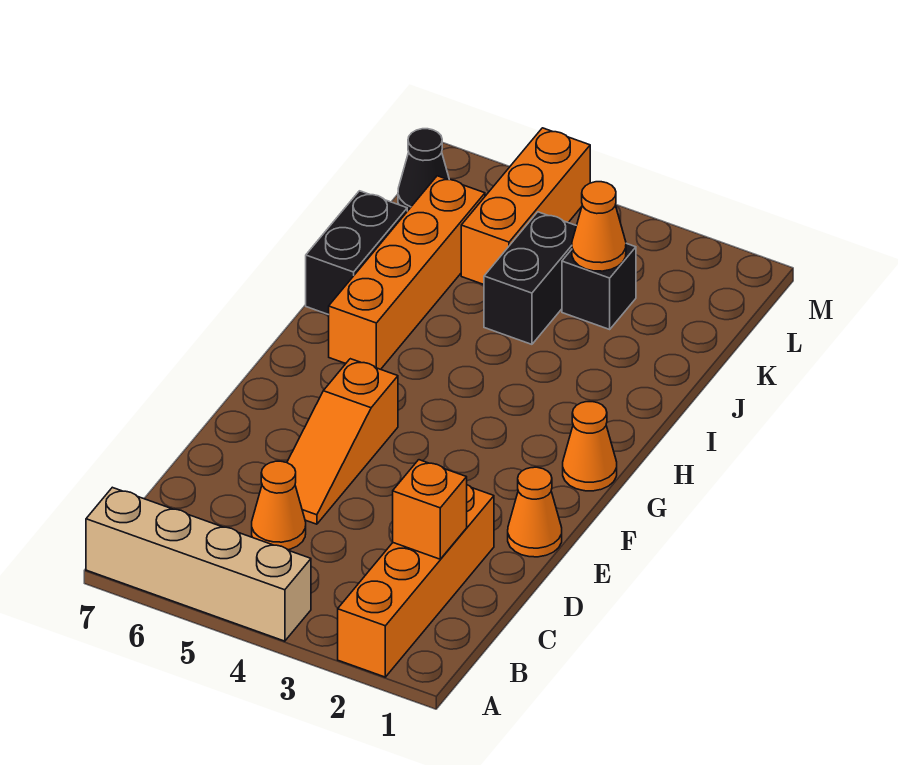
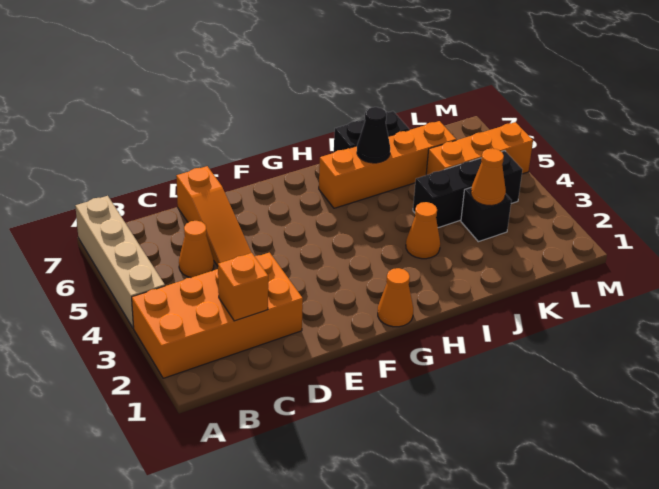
orange 1x4 brick [338,485,494,677] -> orange 2x4 brick [132,253,303,378]
orange 1x3 slope [287,359,398,524] -> orange 1x3 slope turned to [176,166,251,266]
orange 1x1 cone [508,467,562,557] -> orange 1x1 cone moved to [406,202,440,259]
black 1x2 brick [484,212,576,344] -> black 1x3 brick [413,151,522,228]
black 1x1 cone [398,129,449,211] -> black 1x1 cone moved to [357,107,390,163]

